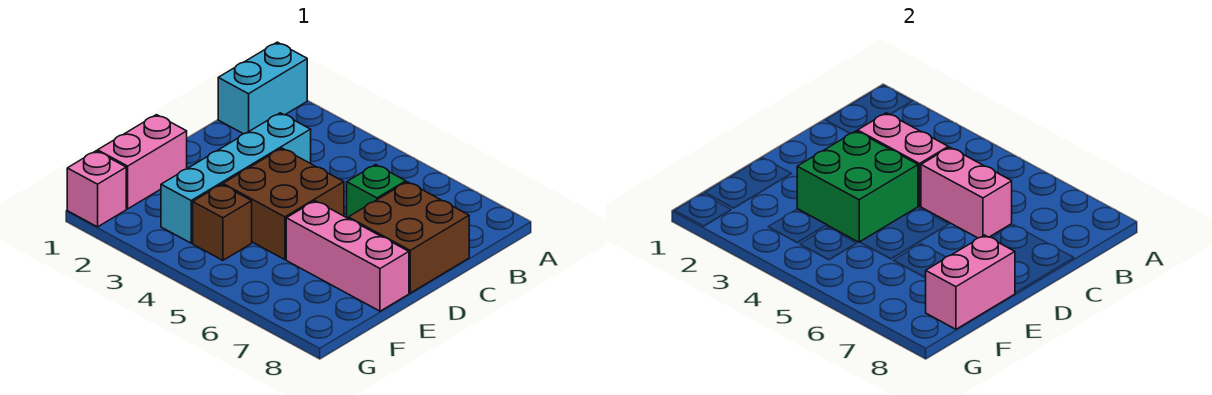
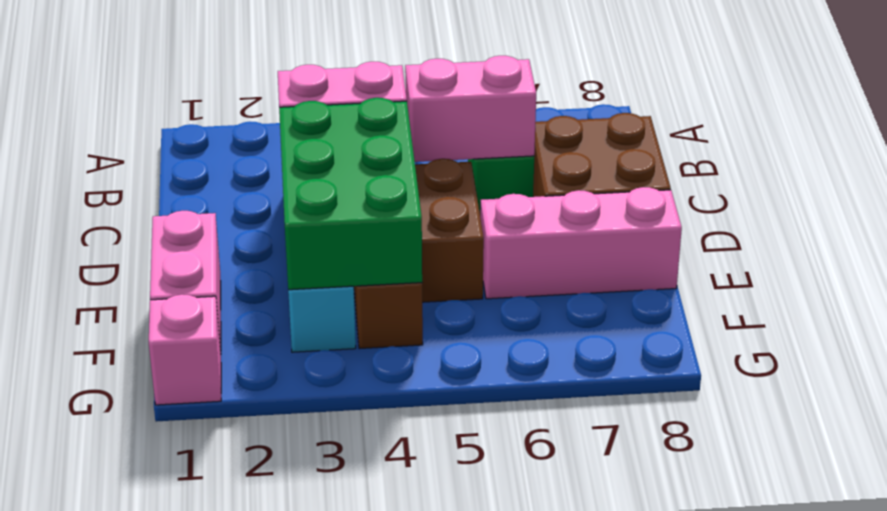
cyan 1x2 brick [218,42,307,134] -> none
green 2x2 brick [797,131,918,242] -> green 2x3 brick [279,98,422,290]
pink 1x2 brick [926,235,1015,329] -> none

